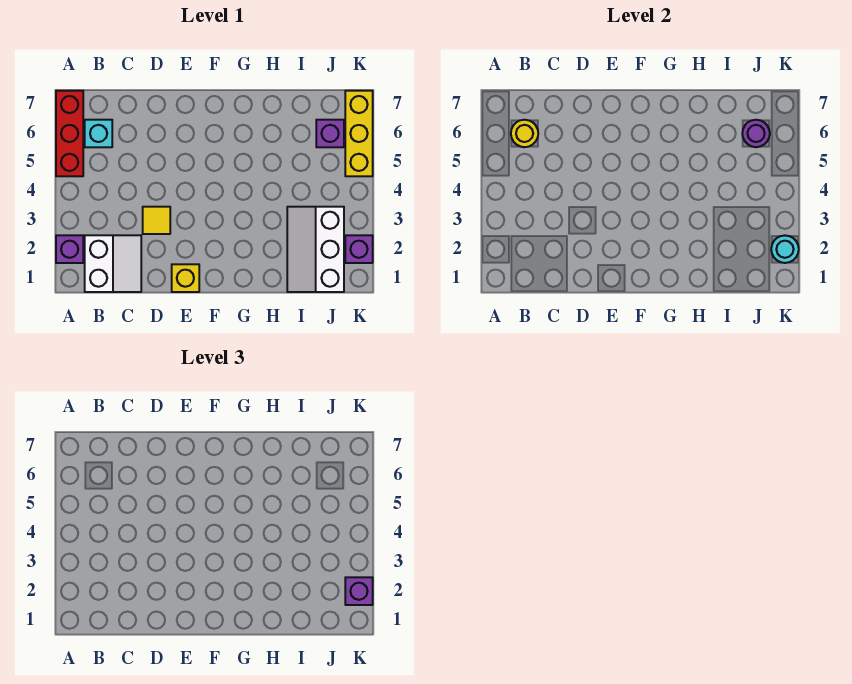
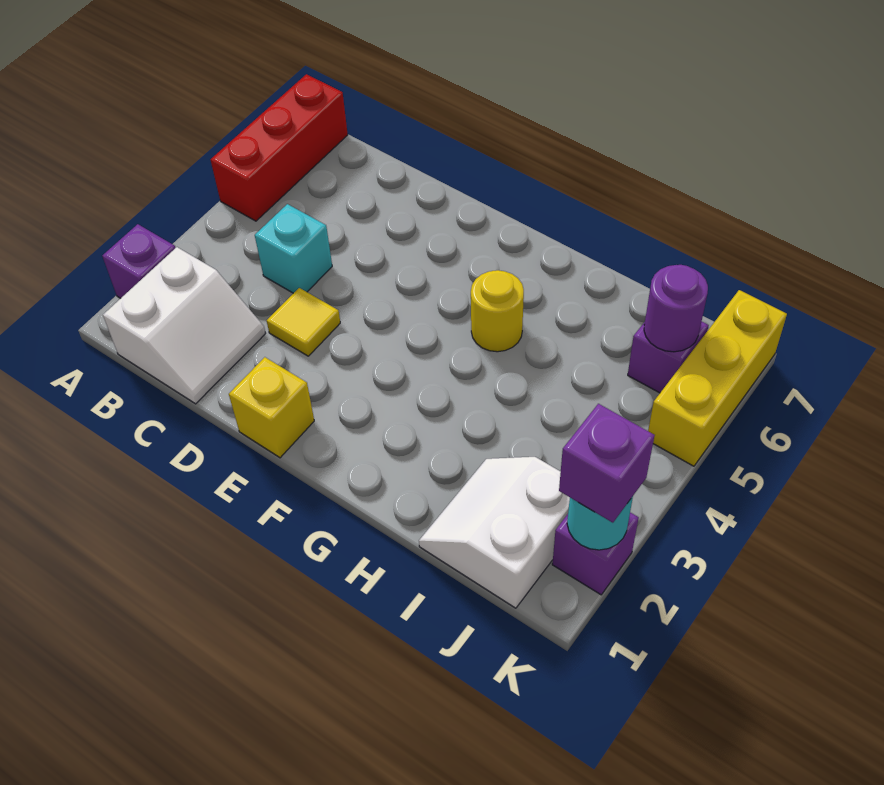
cyan 1x1 brick [85,120,112,147] -> cyan 1x1 brick moved to [255,204,332,293]
yellow 1x1 round brick [511,120,538,147] -> yellow 1x1 round brick moved to [471,270,524,352]
white 2x3 slope [287,207,344,292] -> white 2x2 slope [419,457,570,608]

